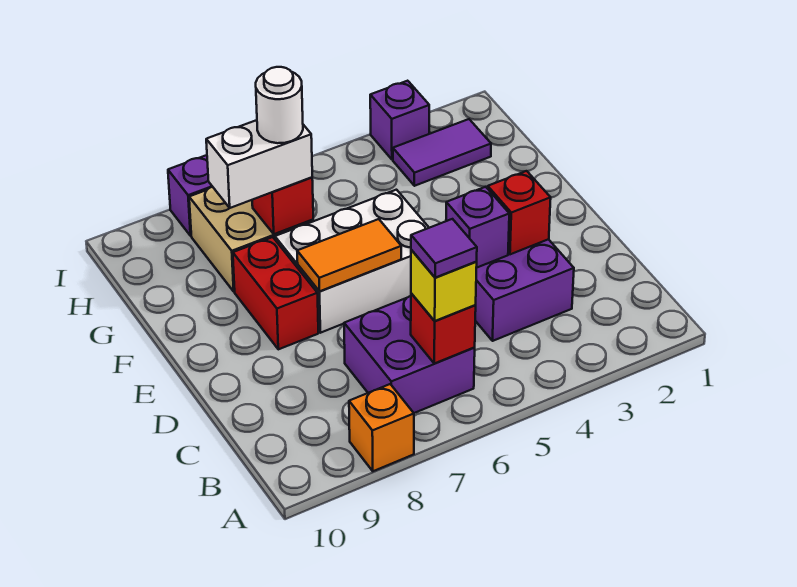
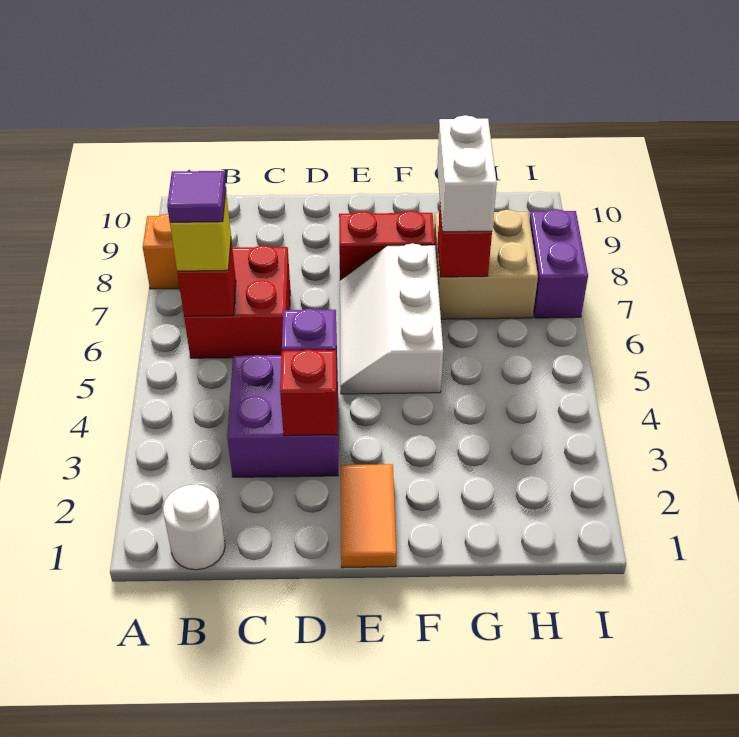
purple 2x2 brick [344,296,475,413] -> red 2x2 brick [184,245,290,358]
white 2x3 brick [275,190,429,333] -> white 2x3 slope [340,244,443,394]
orange 1x2 tile [297,219,401,291] -> orange 1x2 tile moved to [341,464,396,568]
white 1x1 round brick [256,67,303,143] -> white 1x1 round brick moved to [163,485,225,570]
purple 1x2 tile [393,119,491,186] -> none
purple 1x1 brick [370,81,429,159] -> none

